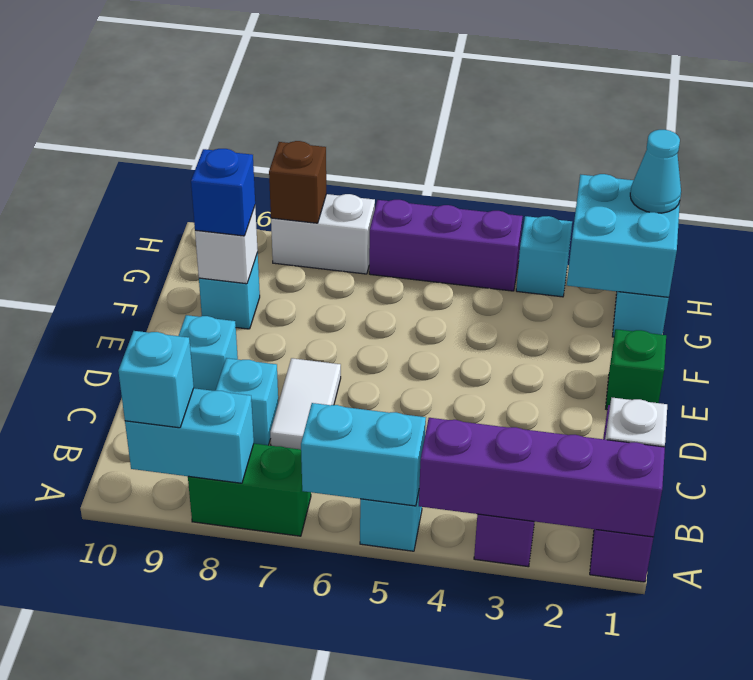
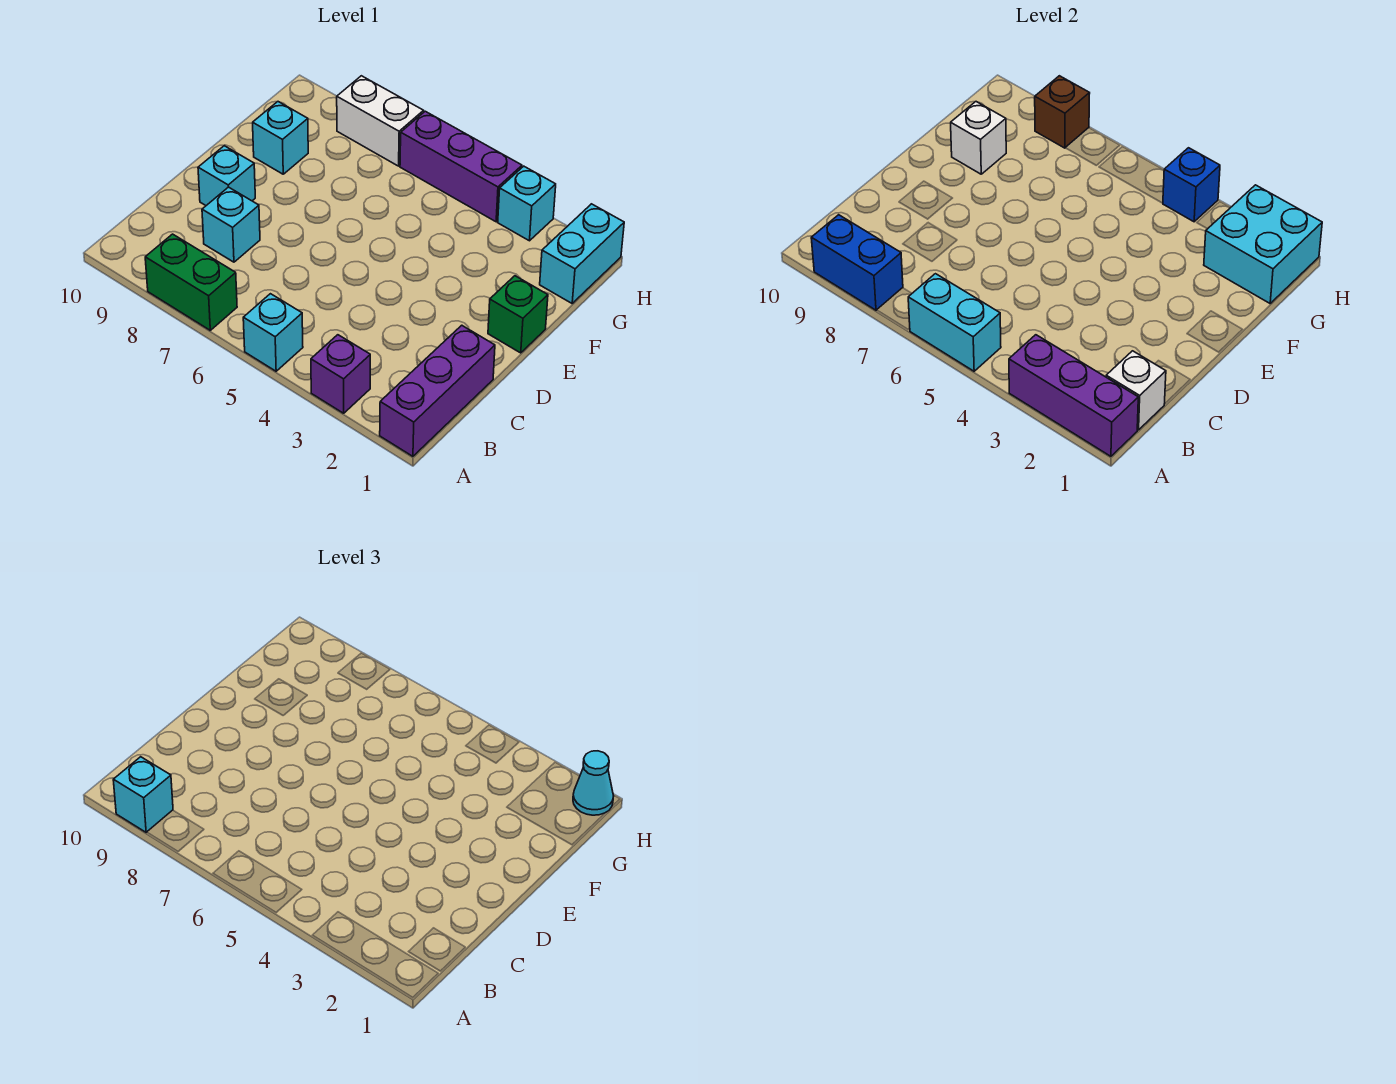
purple 1x4 brick [419,418,665,537] -> purple 1x3 brick [1009,335,1138,456]
cyan 1x2 brick [125,388,254,483] -> blue 1x2 brick [811,215,903,310]
white 1x2 tile [270,358,341,449] -> none
blue 1x1 brick [191,149,255,236] -> blue 1x1 brick moved to [1163,148,1220,222]

